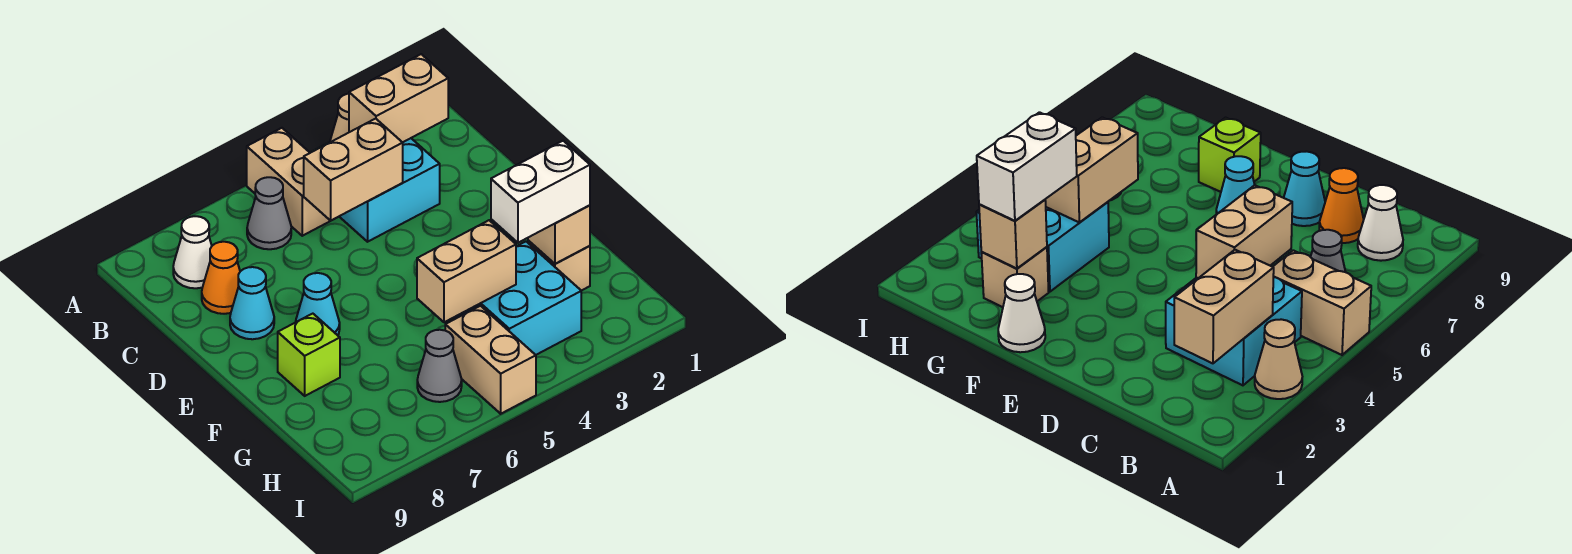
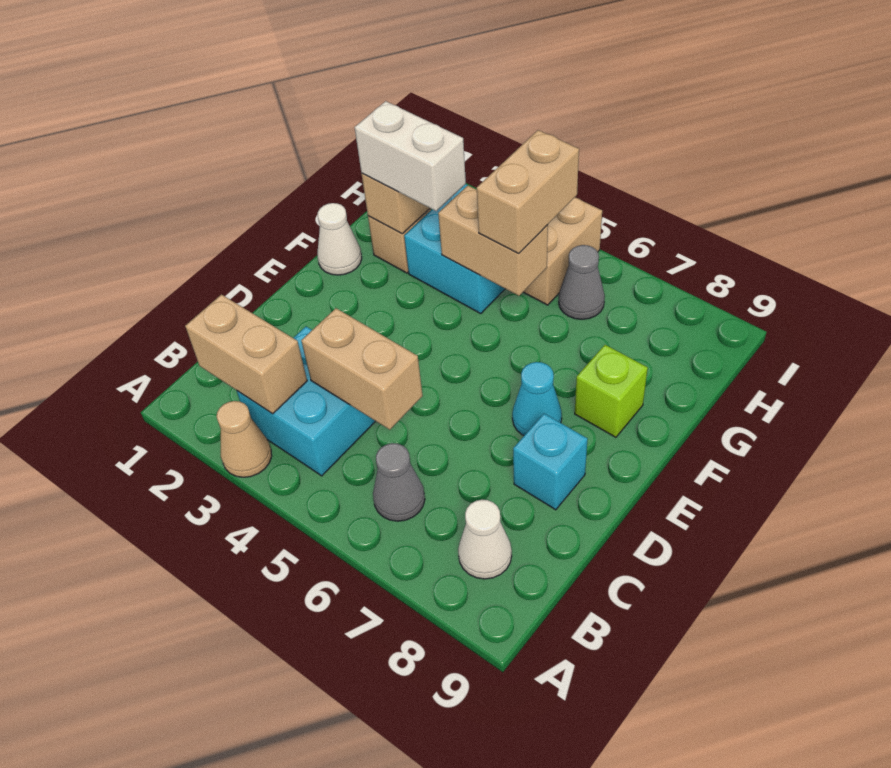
tan 1x2 brick [247,128,330,236] -> tan 1x2 brick moved to [477,130,579,253]
orange 1x1 cone [202,242,240,314] -> none
cyan 1x1 cone [230,267,274,339] -> cyan 1x1 brick [513,414,587,510]

